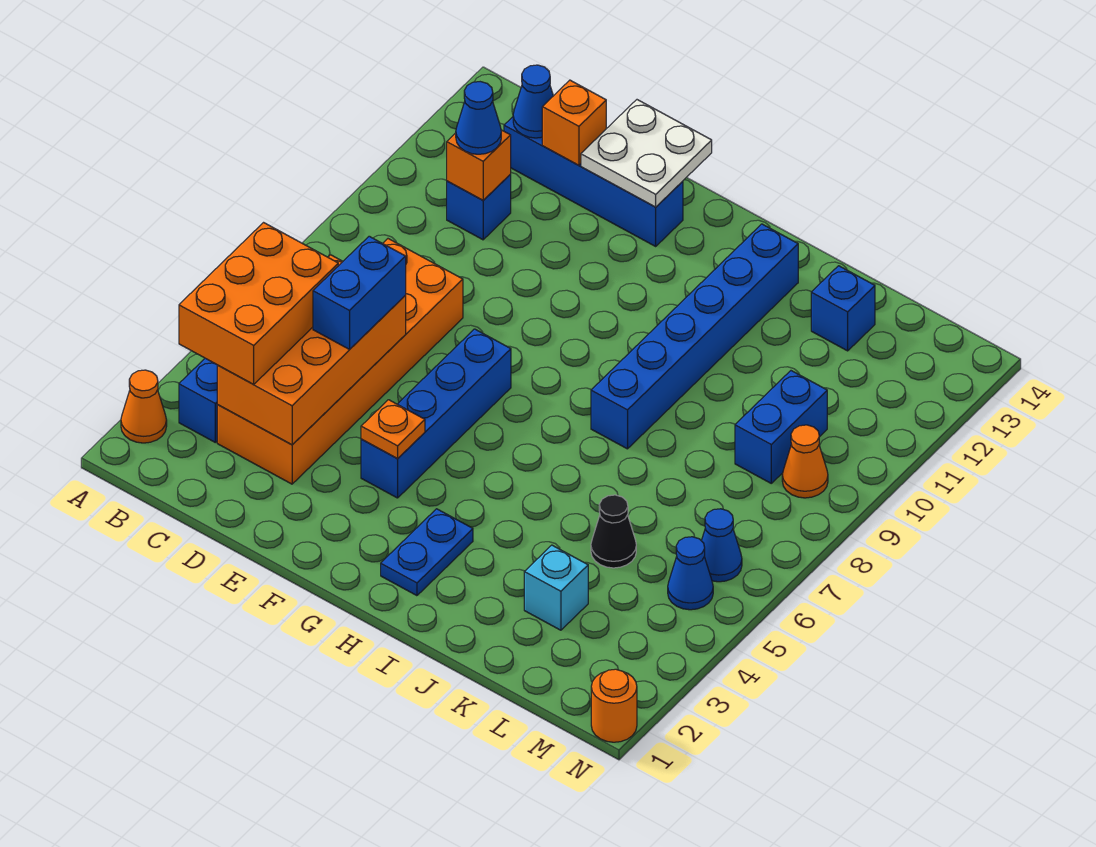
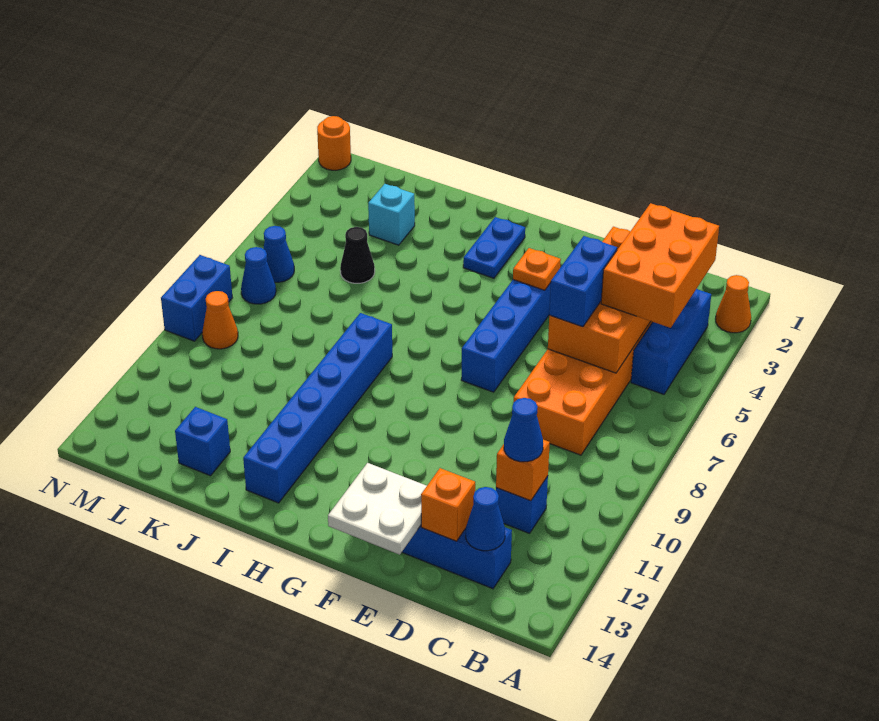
blue 1x2 brick [735,371,827,483] -> blue 1x2 brick moved to [161,255,232,341]
blue 1x1 cone [668,537,713,610] -> blue 1x1 cone moved to [241,247,276,304]

